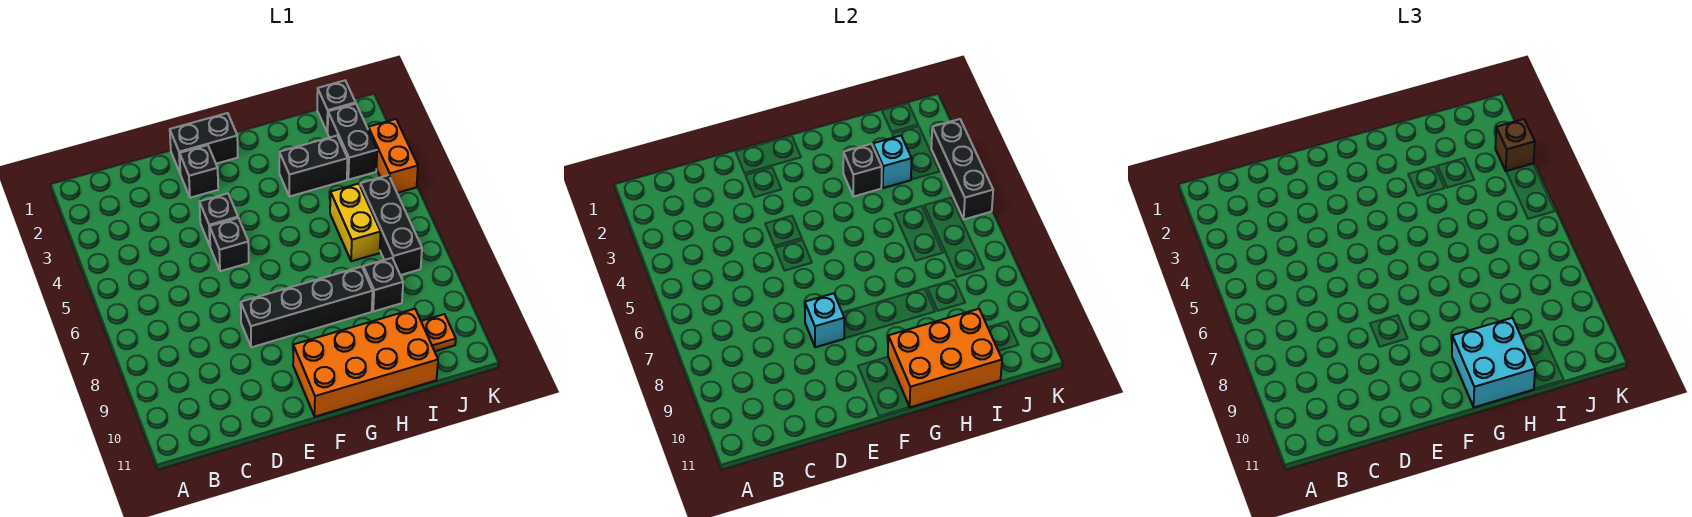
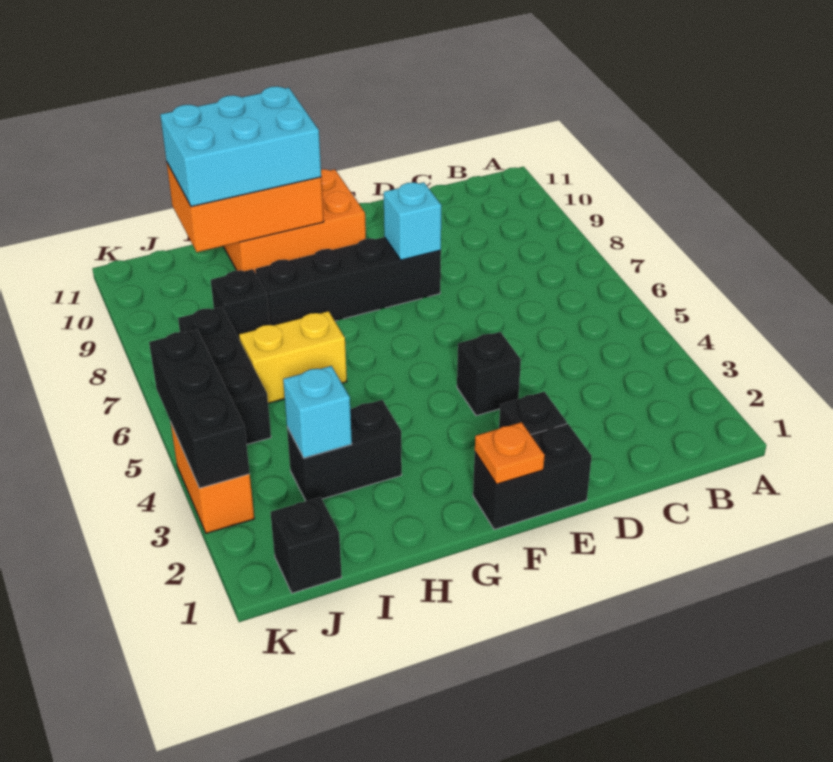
black 1x1 brick [210,218,249,271] -> none
orange 2x4 brick [293,309,438,417] -> orange 2x3 brick [223,169,366,273]
cyan 2x2 brick [1452,318,1535,407] -> cyan 2x3 brick [160,86,321,207]
black 1x1 brick [843,144,882,197] -> none
yellow 1x2 brick [330,184,381,261] -> yellow 1x2 brick turned to [239,311,347,403]
black 1x2 brick [328,104,377,180] -> none
orange 1x1 plate [421,314,456,351] -> orange 1x1 plate moved to [475,422,545,484]
brown 1x1 brick [1495,119,1535,171] -> none

